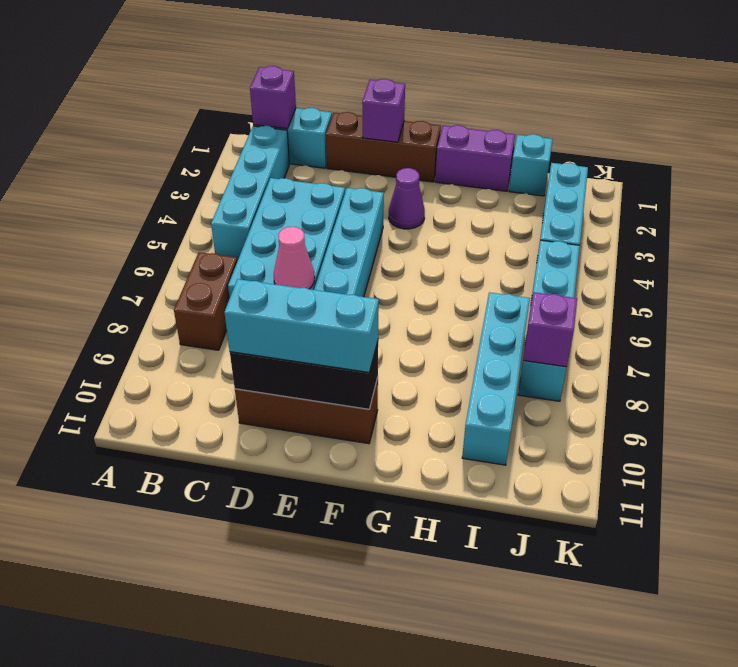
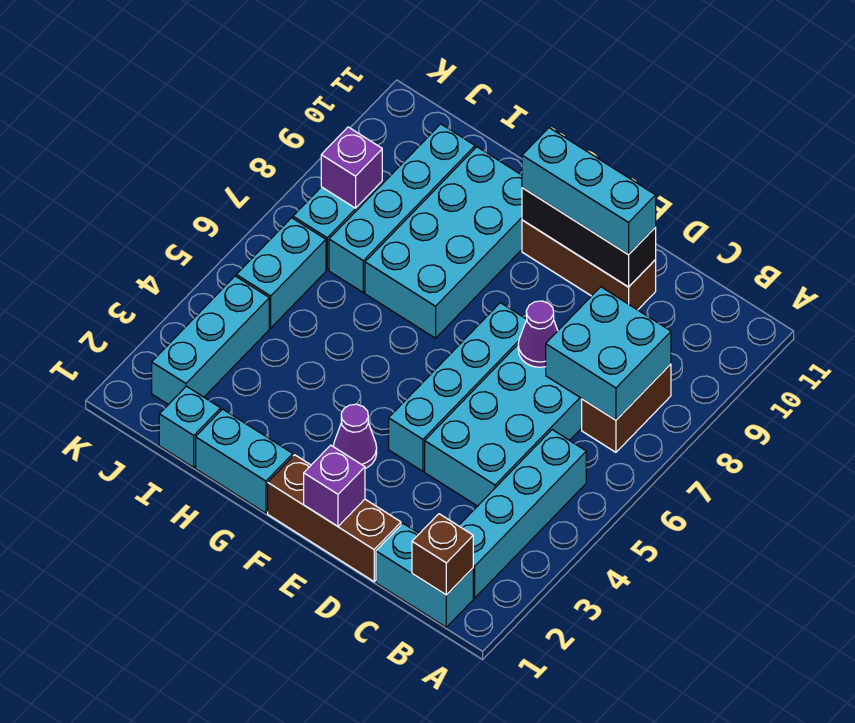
purple 1x1 brick [250,66,296,129] -> brown 1x1 brick [412,514,473,595]
none -> cyan 2x2 brick [546,287,671,420]
pink 1x1 cone [274,227,315,289] -> purple 1x1 cone [518,301,558,367]
purple 1x2 brick [435,125,515,191] -> cyan 1x2 brick [196,409,293,513]
none -> cyan 2x4 brick [365,147,522,338]

